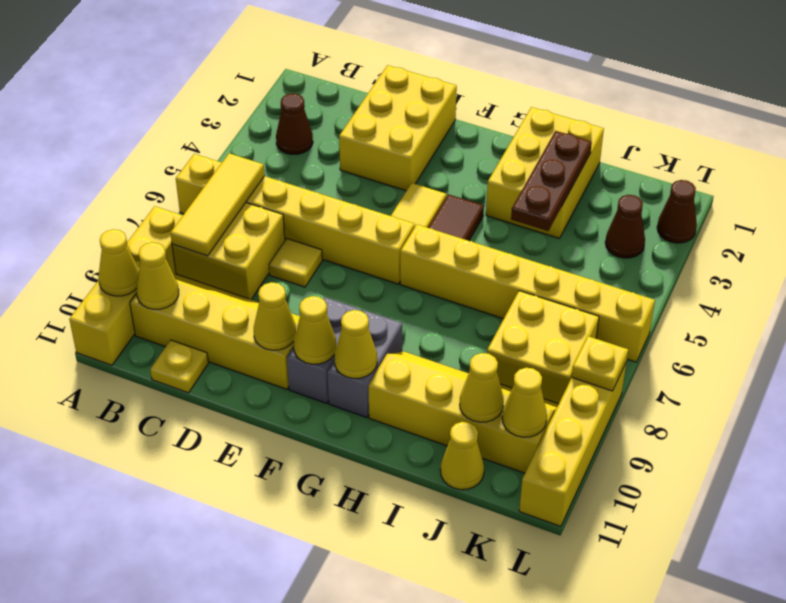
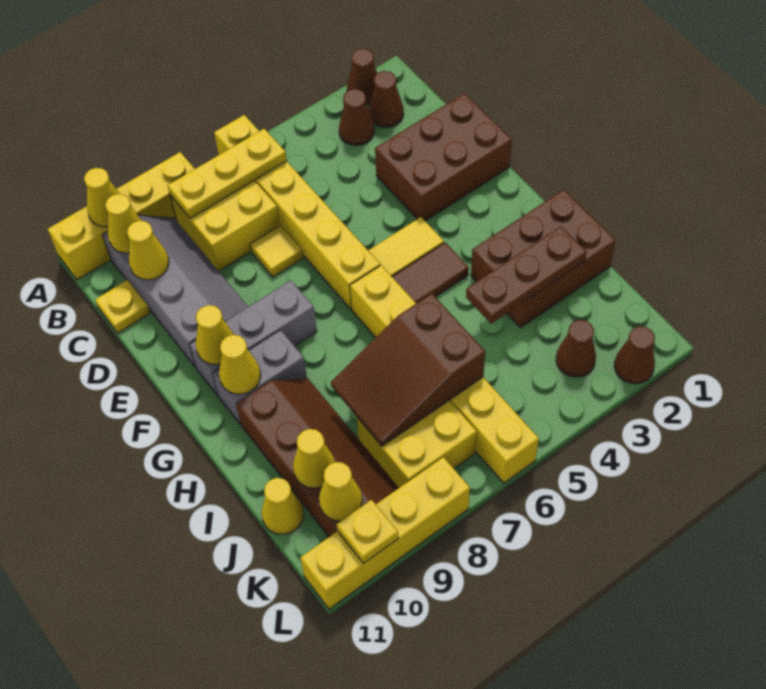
none -> brown 1x1 cone [347,49,377,105]
none -> brown 1x1 cone [369,71,404,128]
yellow 1x3 tile [171,153,265,256] -> yellow 1x3 plate [168,129,287,219]
yellow 2x4 slope [130,274,300,389] -> grey 2x4 slope [103,215,248,367]
yellow 2x3 brick [339,65,457,191] -> brown 2x3 brick [375,93,512,221]
yellow 1x1 cone [254,282,296,350] -> yellow 1x1 cone moved to [127,221,169,280]
grey 1x2 brick [287,297,362,403] -> grey 1x3 brick [189,280,317,395]
yellow 2x3 brick [486,107,604,238] -> brown 2x3 brick [471,190,616,328]
yellow 2x4 slope [369,352,559,473] -> brown 2x4 slope [236,378,399,537]
none -> brown 2x3 slope [331,294,485,446]
yellow 1x1 plate [572,336,628,391] -> yellow 1x1 plate moved to [337,500,398,563]

